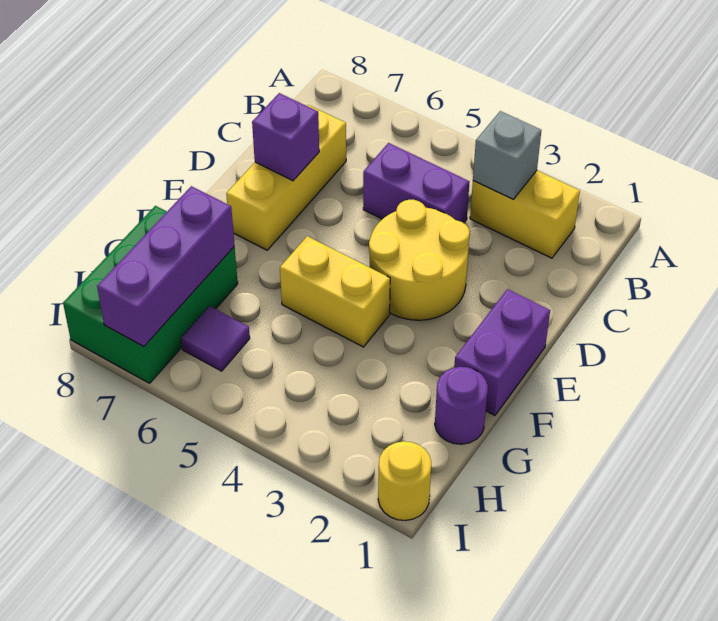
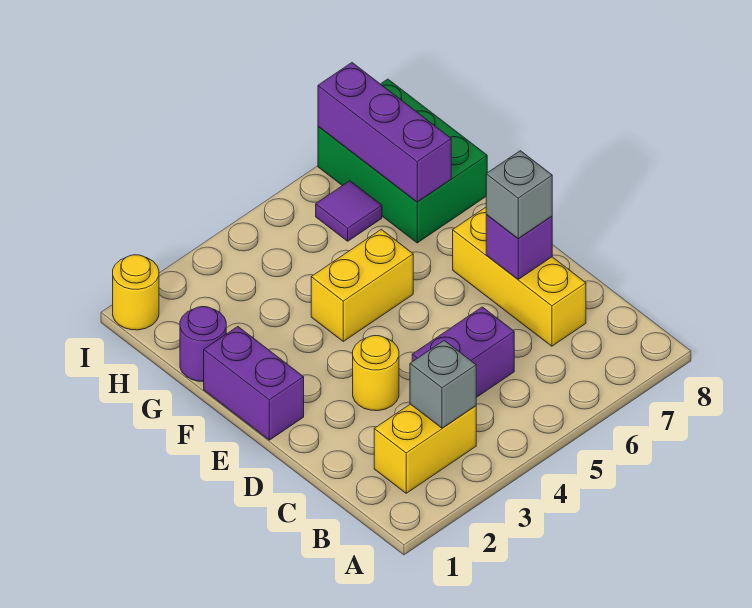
yellow 2x2 round brick [369,200,470,320] -> yellow 1x1 round brick [353,336,399,411]
none -> grey 1x1 brick [486,151,552,239]

